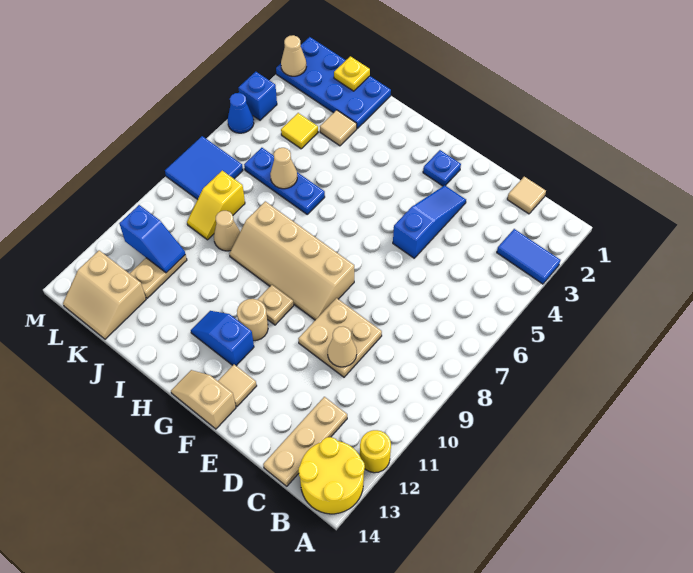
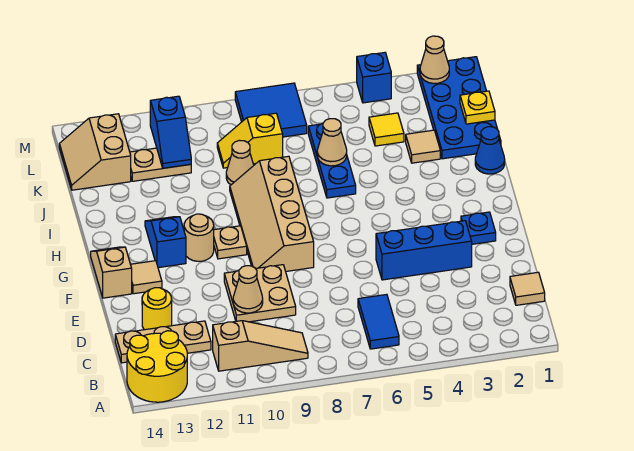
blue 1x2 tile [497,229,560,284] -> blue 1x2 tile moved to [358,294,399,349]
yellow 1x1 round brick [360,430,391,473] -> yellow 1x1 round brick moved to [142,288,172,330]
none -> tan 1x3 slope [213,321,308,371]
blue 1x3 slope [393,185,466,258] -> blue 1x3 brick [376,221,472,280]
blue 1x1 cone [228,93,254,133] -> blue 1x1 cone moved to [475,127,505,174]

